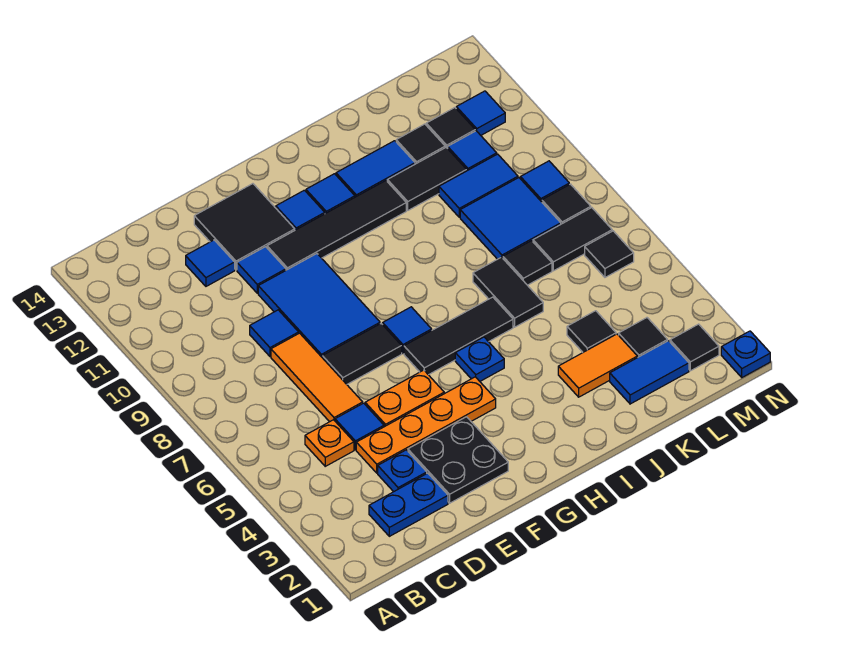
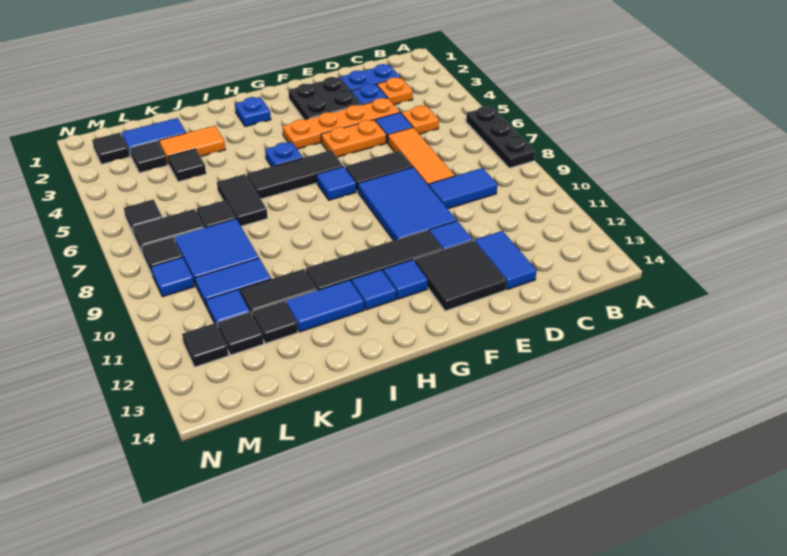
none -> black 1x3 plate [466,106,535,168]
none -> orange 1x1 plate [377,77,413,105]
blue 1x1 tile [250,310,299,356] -> blue 1x2 tile [429,168,497,209]
blue 1x1 tile [186,240,235,286] -> blue 1x2 tile [475,231,537,290]
blue 1x1 tile [456,91,505,135] -> black 1x1 tile [182,323,229,367]
blue 1x1 plate [721,331,770,377] -> blue 1x1 plate moved to [235,97,271,127]

